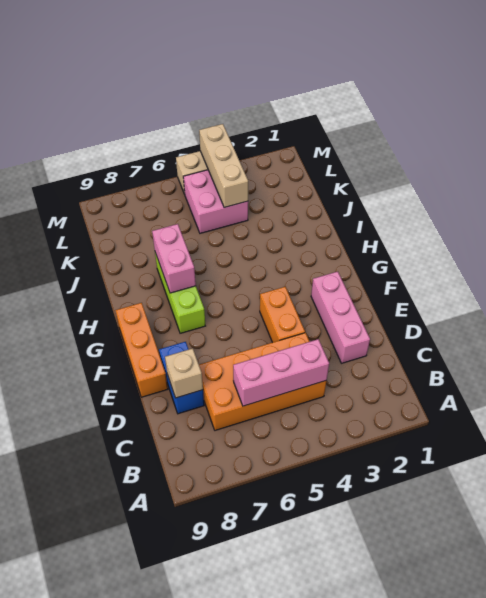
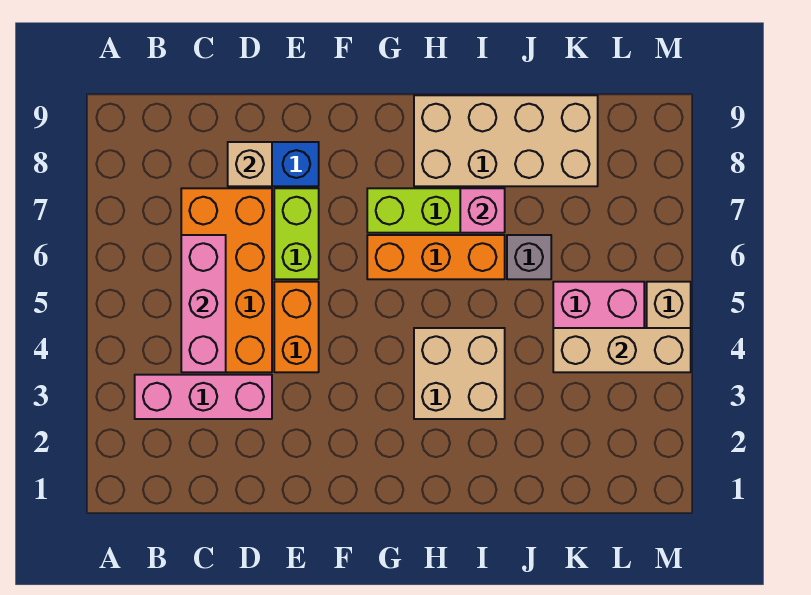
pink 1x3 brick [311,272,370,363] -> pink 1x3 brick moved to [135,375,272,419]
orange 1x2 brick [260,287,305,342] -> orange 1x2 brick turned to [274,282,319,372]
none -> lime 1x2 brick [274,188,319,279]
orange 1x3 brick [115,303,168,397] -> orange 1x3 brick moved to [367,235,505,279]
none -> tan 2x2 brick [414,328,505,419]
pink 1x2 brick [152,224,196,293] -> pink 1x1 brick [460,188,505,233]
none -> tan 2x4 brick [414,95,598,186]
none -> grey 1x1 brick [507,235,551,279]

